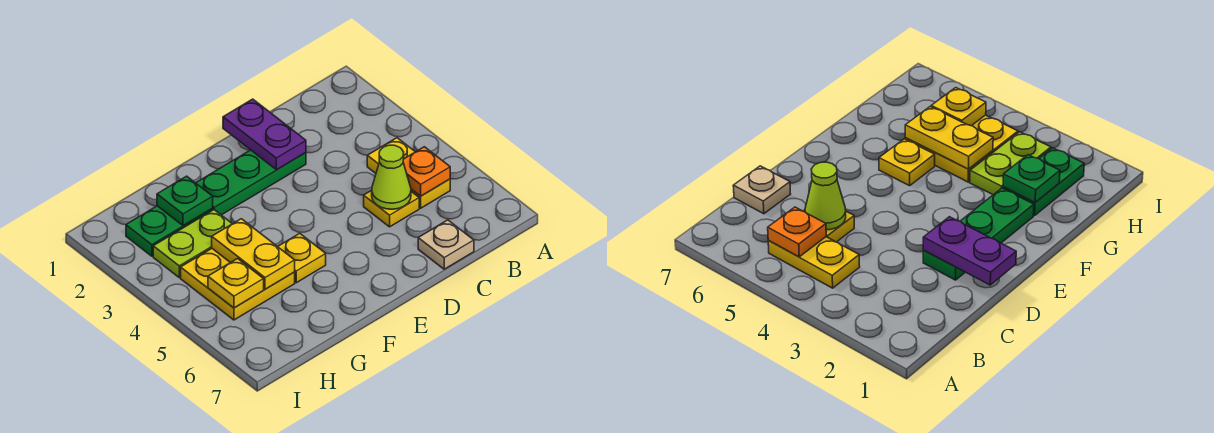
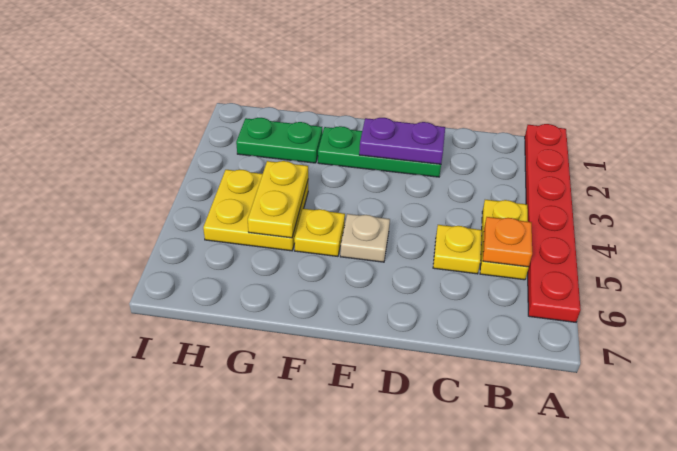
none -> red 1x6 plate [525,124,581,322]
lime 1x1 cone [372,145,411,209] -> none
tan 1x1 plate [418,220,474,269] -> tan 1x1 plate moved to [340,214,390,262]
purple 1x2 plate [223,99,306,170] -> purple 1x2 plate turned to [359,118,445,164]
green 1x1 plate [157,176,213,226] -> none
lime 1x2 plate [153,210,232,277] -> none
yellow 1x1 plate [208,259,264,308] -> none

